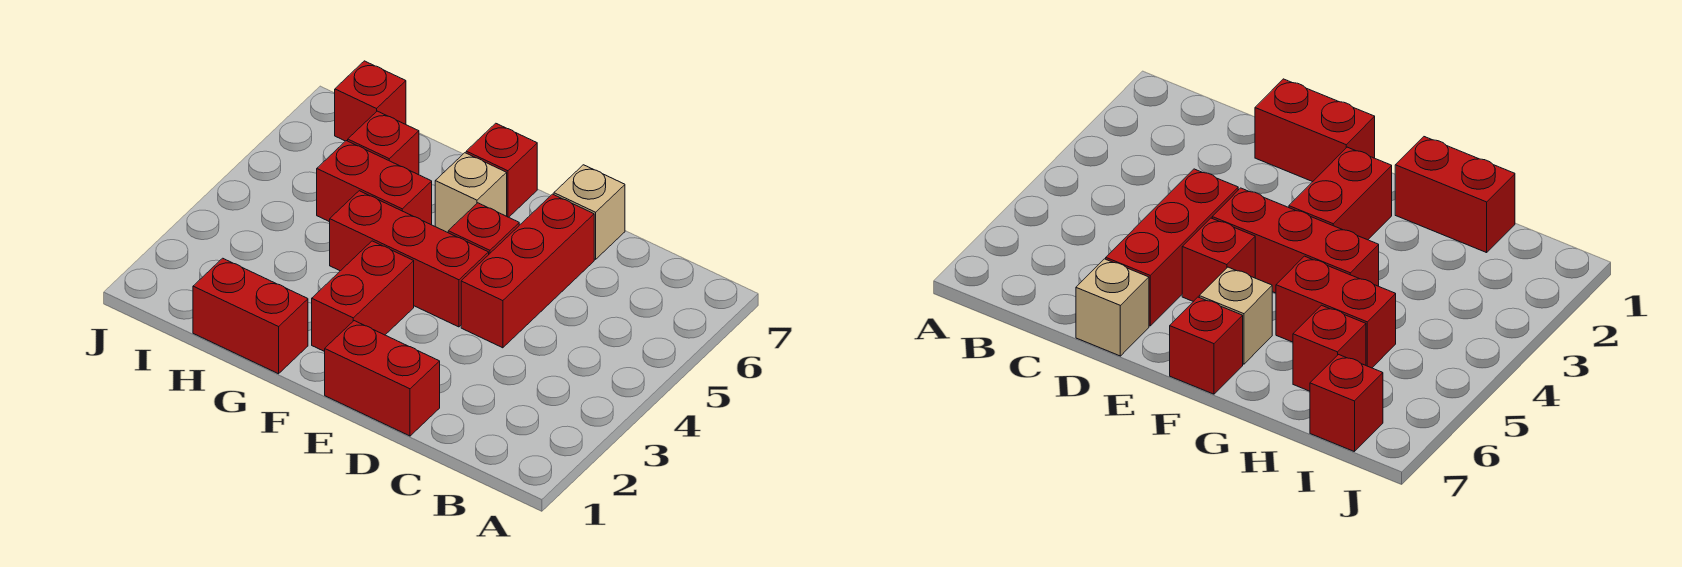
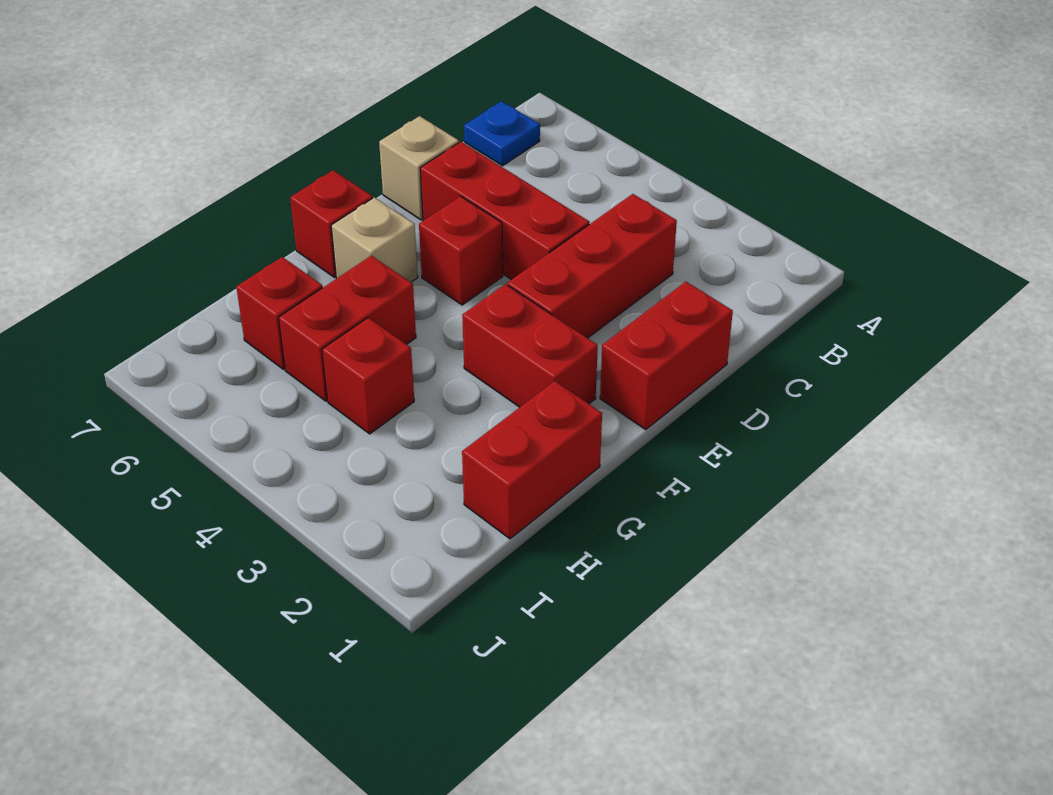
none -> blue 1x1 plate [464,101,540,166]
red 1x3 brick [330,191,489,327] -> red 1x3 brick moved to [508,194,677,338]
red 1x1 brick [335,61,406,141] -> red 1x1 brick moved to [322,318,414,434]

